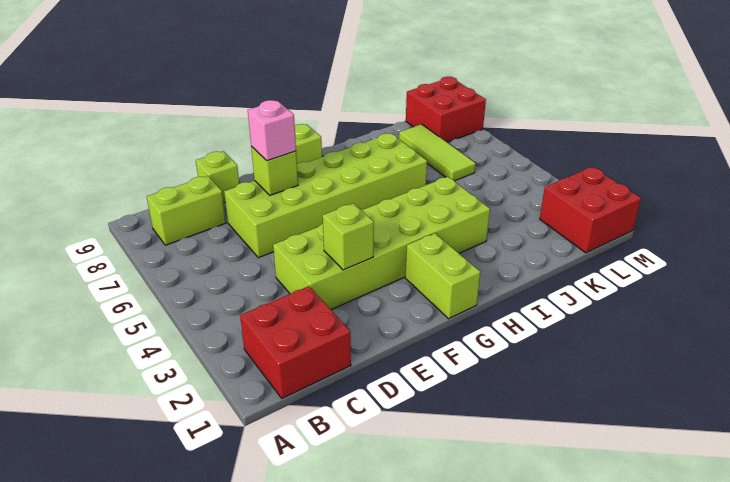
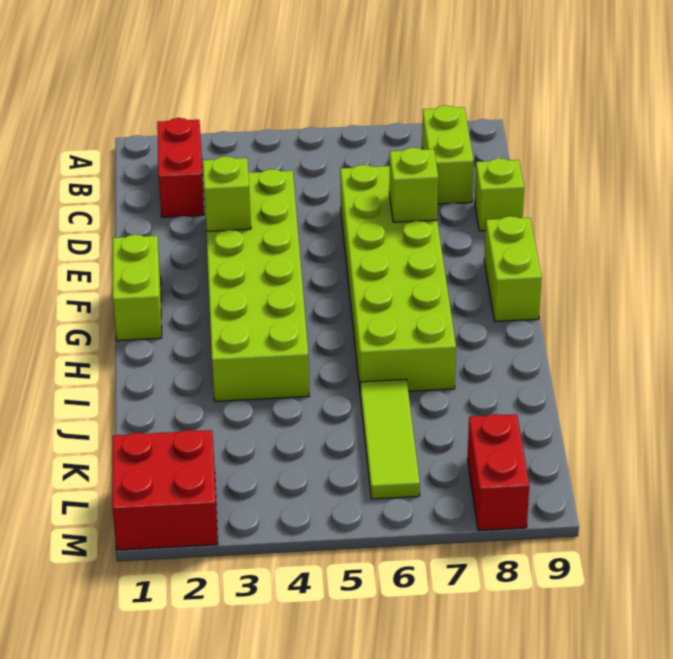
red 2x2 brick [240,286,351,398] -> red 1x2 brick [157,118,204,217]
pink 1x1 brick [248,100,296,161] -> none
lime 1x2 brick [405,233,480,319] -> lime 1x2 brick turned to [113,235,162,341]
lime 1x3 tile [399,124,476,181] -> lime 1x3 tile turned to [360,379,420,499]
red 2x2 brick [406,77,486,142] -> red 1x2 brick [467,414,529,531]

